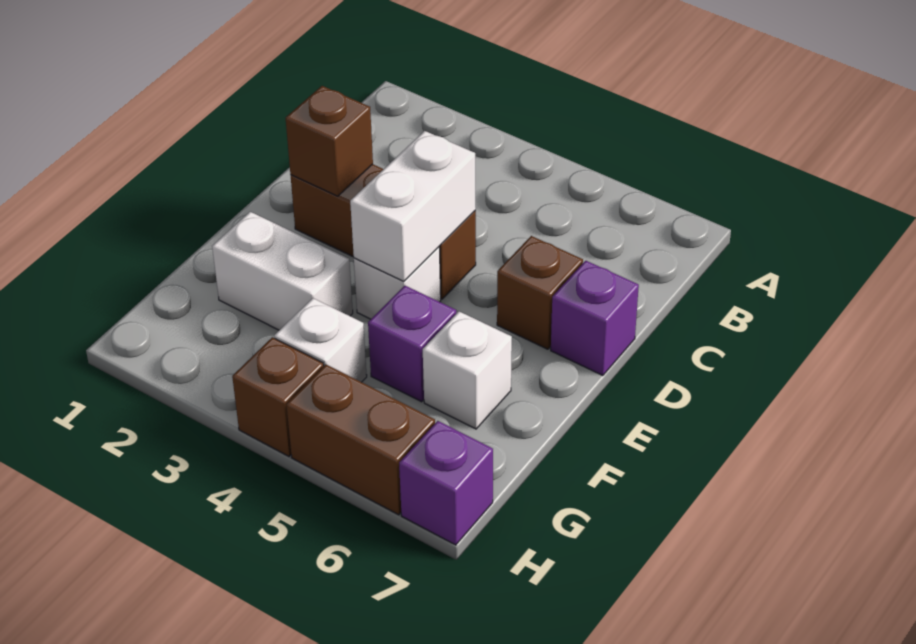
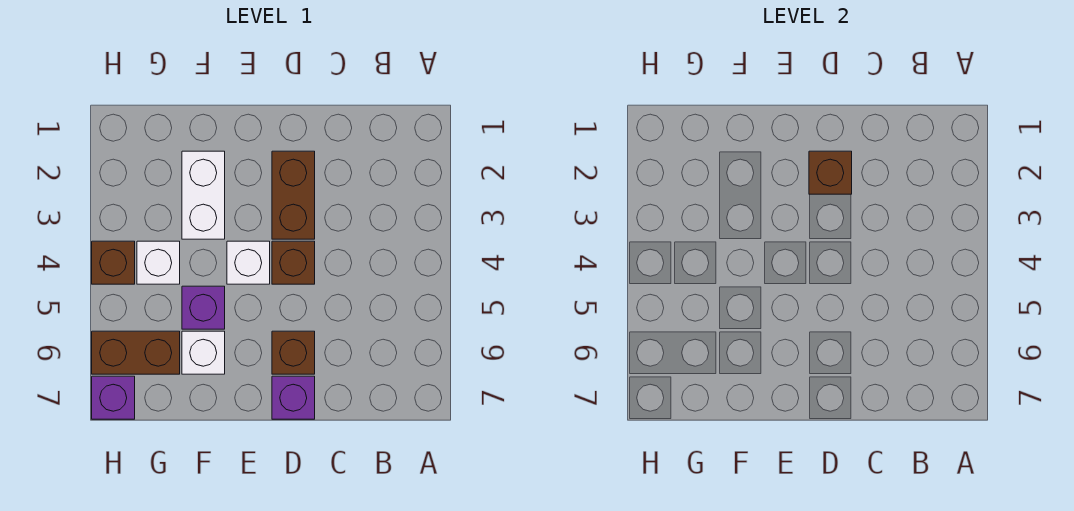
white 1x2 brick [350,131,476,281] -> none
brown 1x2 brick [286,365,435,515] -> brown 1x2 brick turned to [92,331,180,374]

